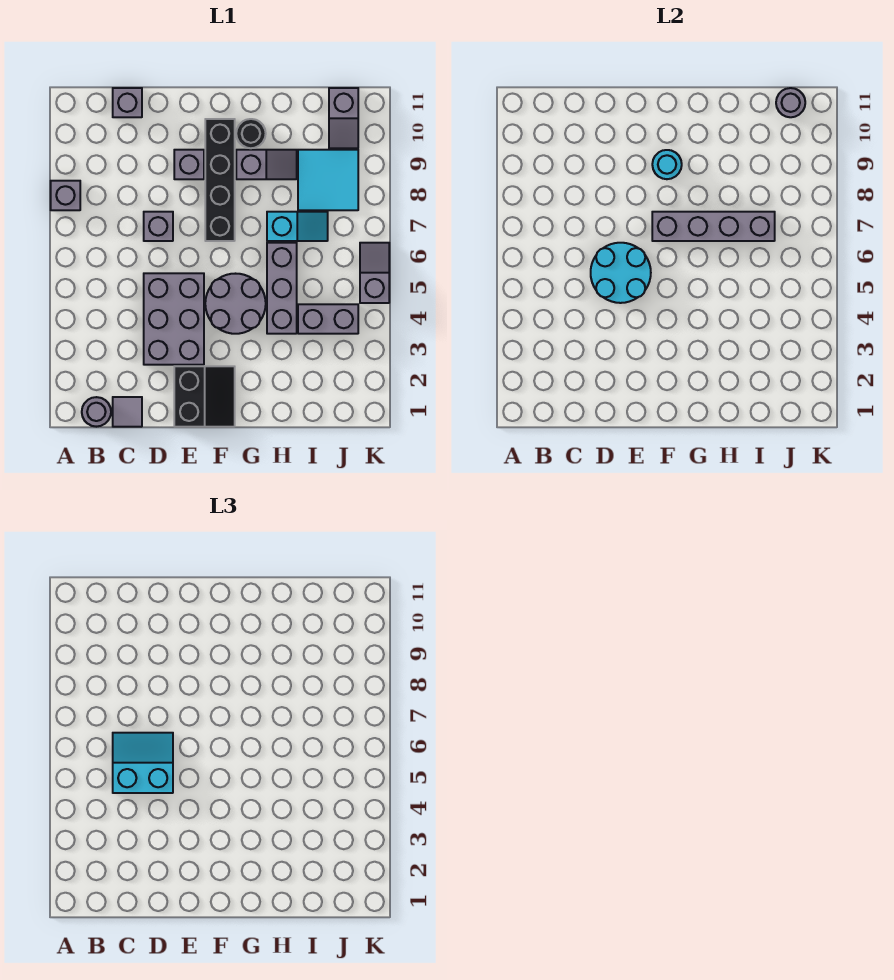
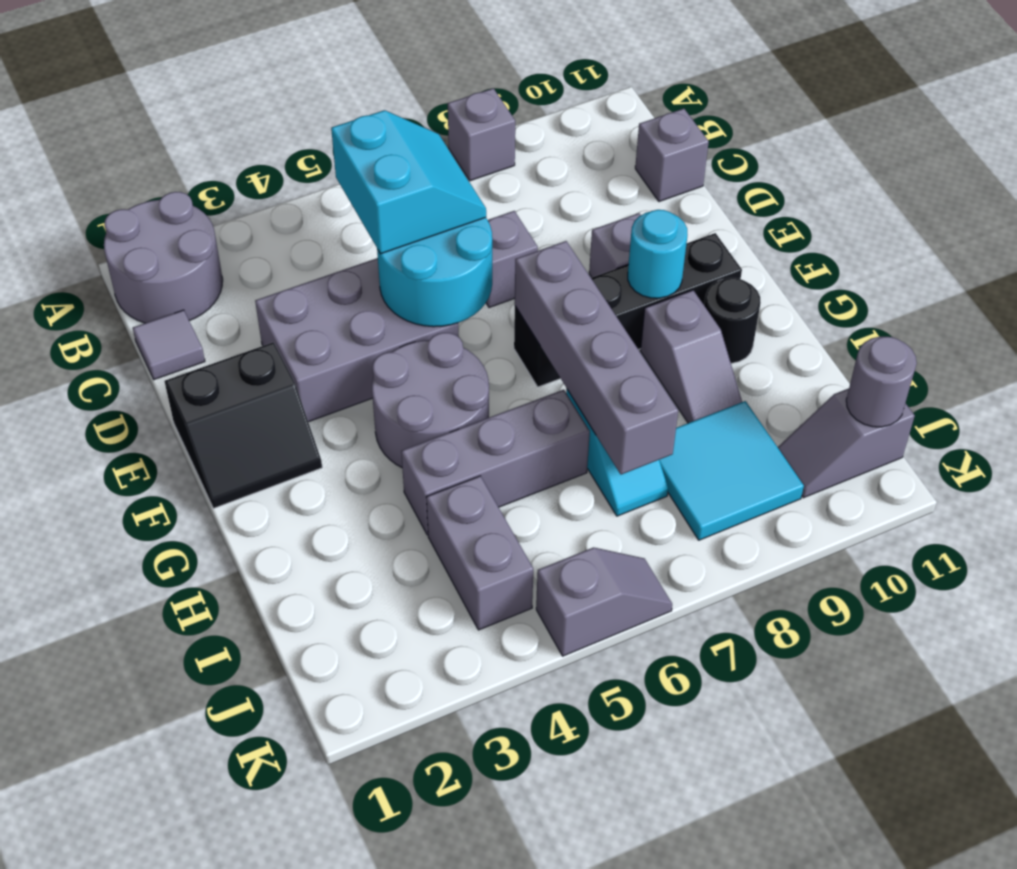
grey 1x1 round brick [82,397,111,427] -> grey 2x2 round brick [104,192,223,323]

